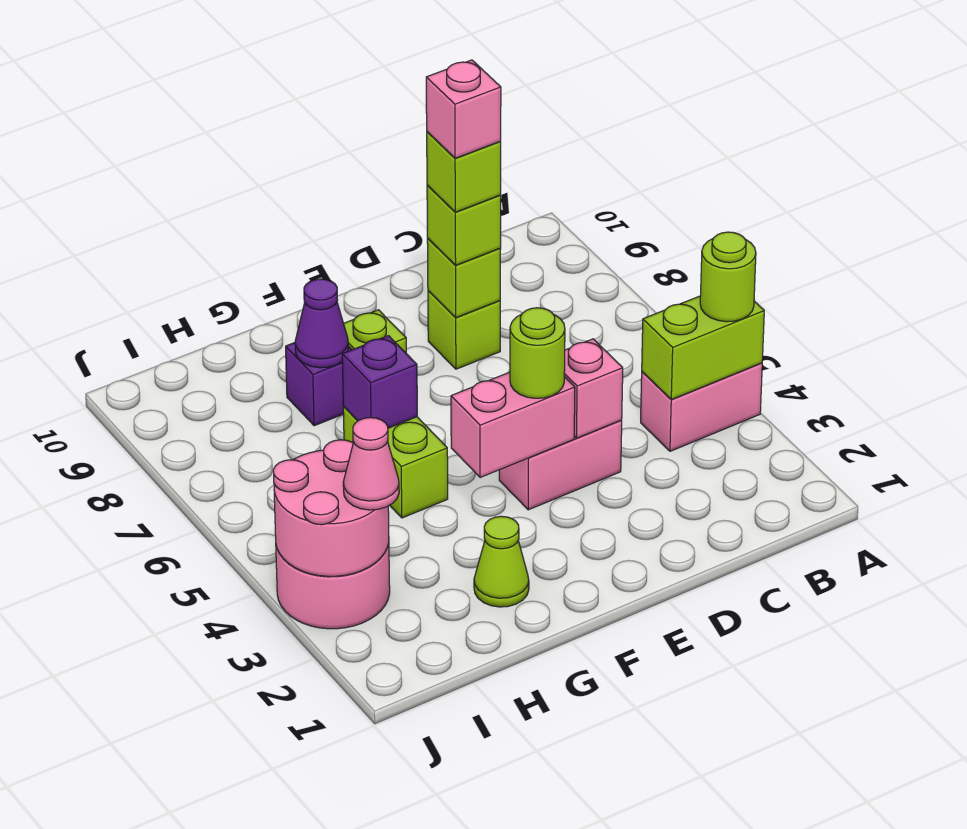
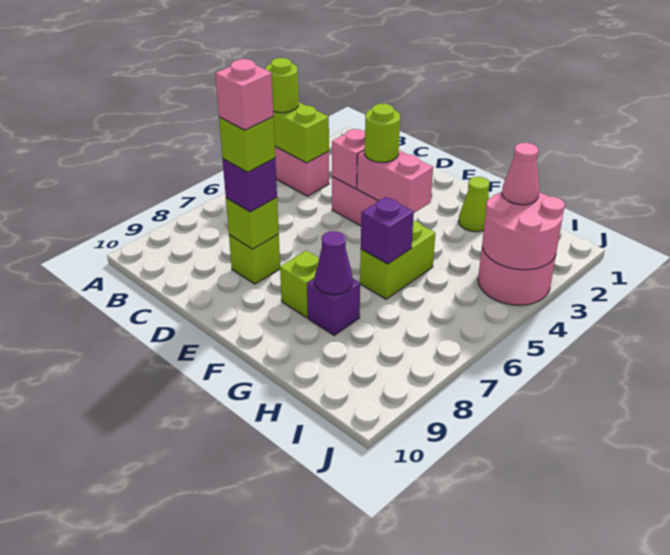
lime 1x1 brick [427,185,501,265] -> purple 1x1 brick [223,158,277,212]

